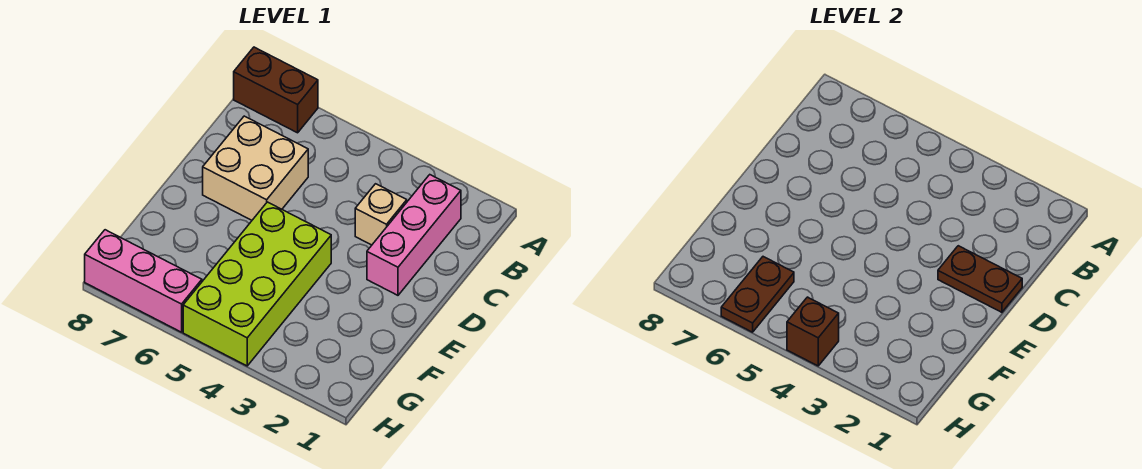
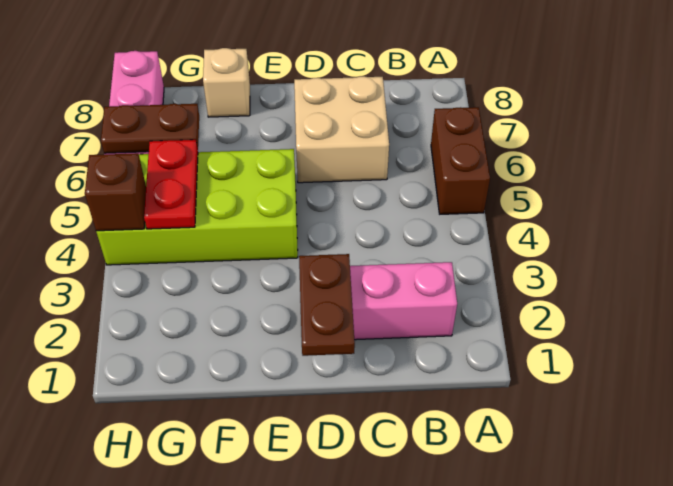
brown 1x2 brick [234,47,318,133] -> brown 1x2 brick moved to [431,107,490,214]
tan 1x1 brick [355,184,407,245] -> tan 1x1 brick moved to [203,48,250,117]
none -> red 1x2 plate [144,140,198,229]

